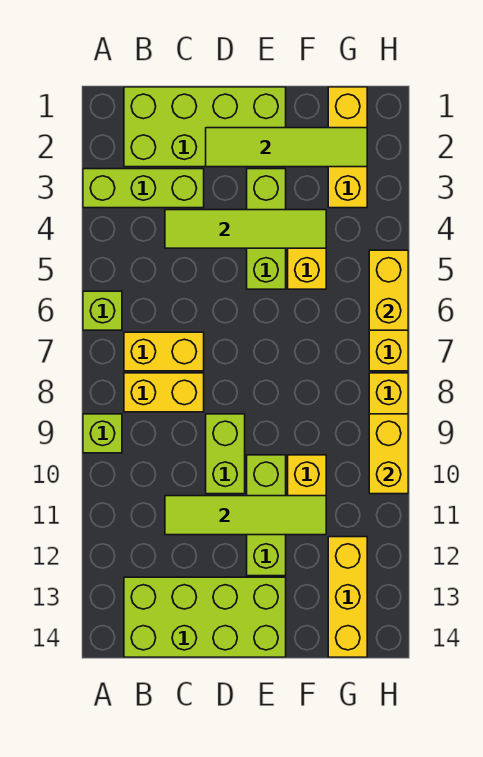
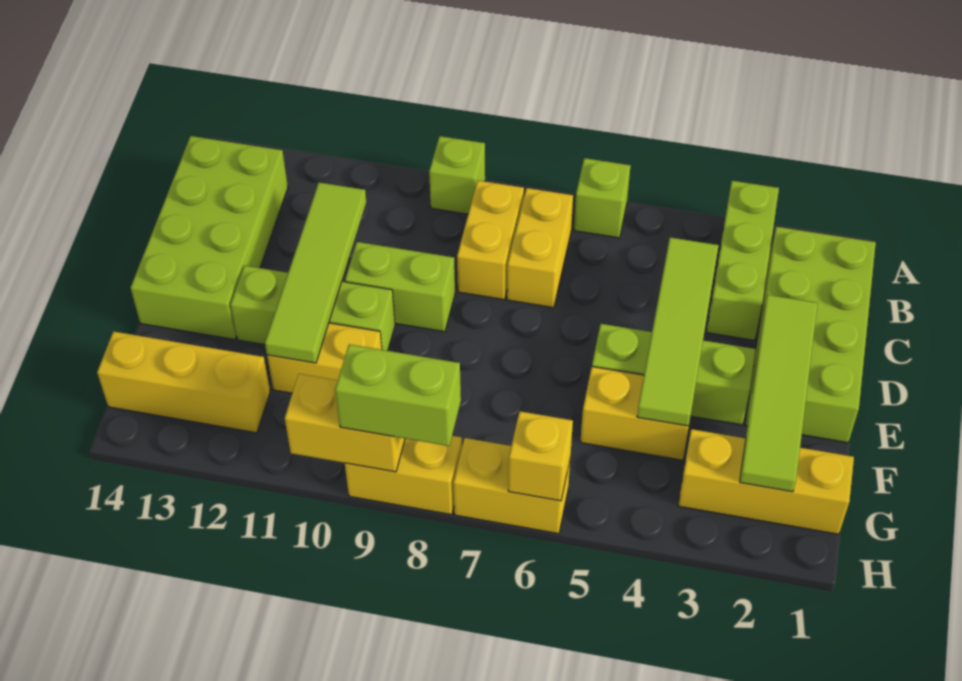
yellow 1x2 brick [369,250,408,330] -> yellow 1x1 brick [508,411,573,501]
none -> lime 1x2 brick [335,344,461,446]

